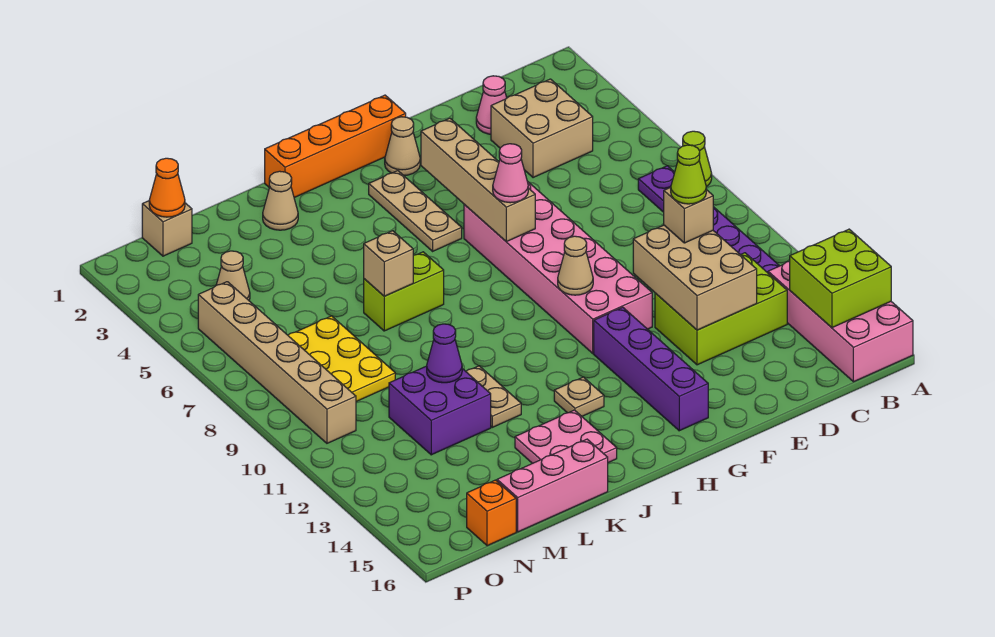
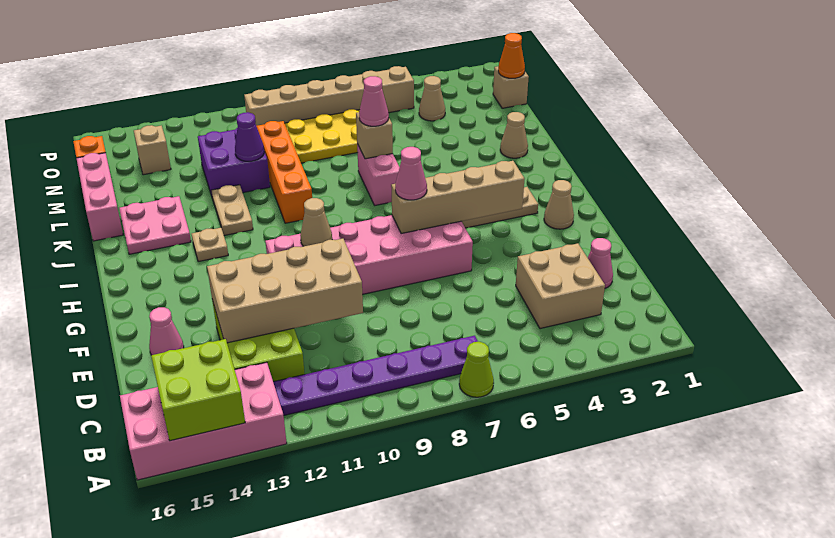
tan 2x3 brick [633,225,757,330] -> tan 2x4 brick [207,239,363,343]
tan 1x1 brick [664,187,713,243] -> tan 1x1 brick moved to [134,125,171,175]
lime 1x1 cone [671,145,706,204] -> none
none -> pink 1x1 cone [149,307,184,355]
orange 1x4 brick [265,95,406,198] -> orange 1x4 brick moved to [256,121,312,223]
purple 1x4 brick [594,307,708,431] -> none
lime 1x2 brick [364,252,444,331] -> pink 1x2 brick [357,144,400,205]
none -> pink 1x1 cone [359,76,389,126]
tan 1x2 plate [466,366,521,427] -> tan 1x2 plate turned to [211,185,253,236]

